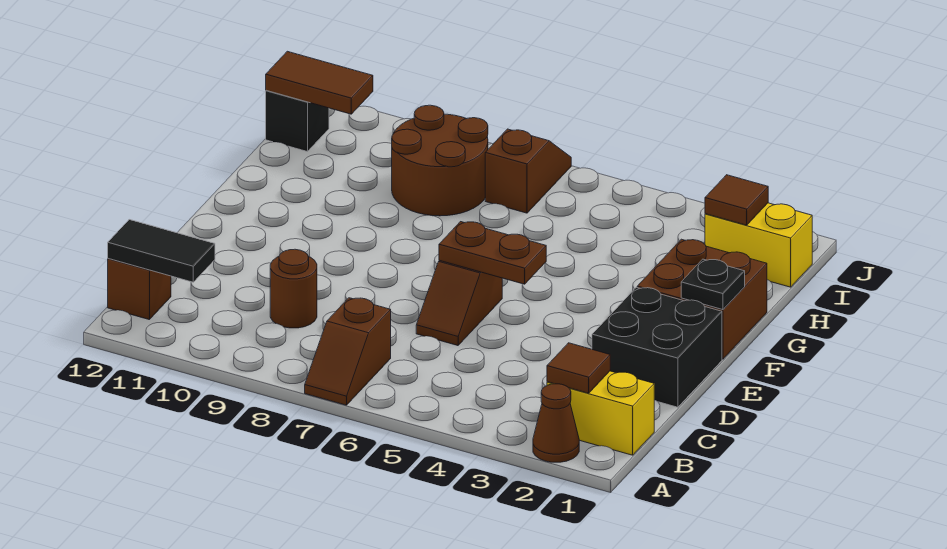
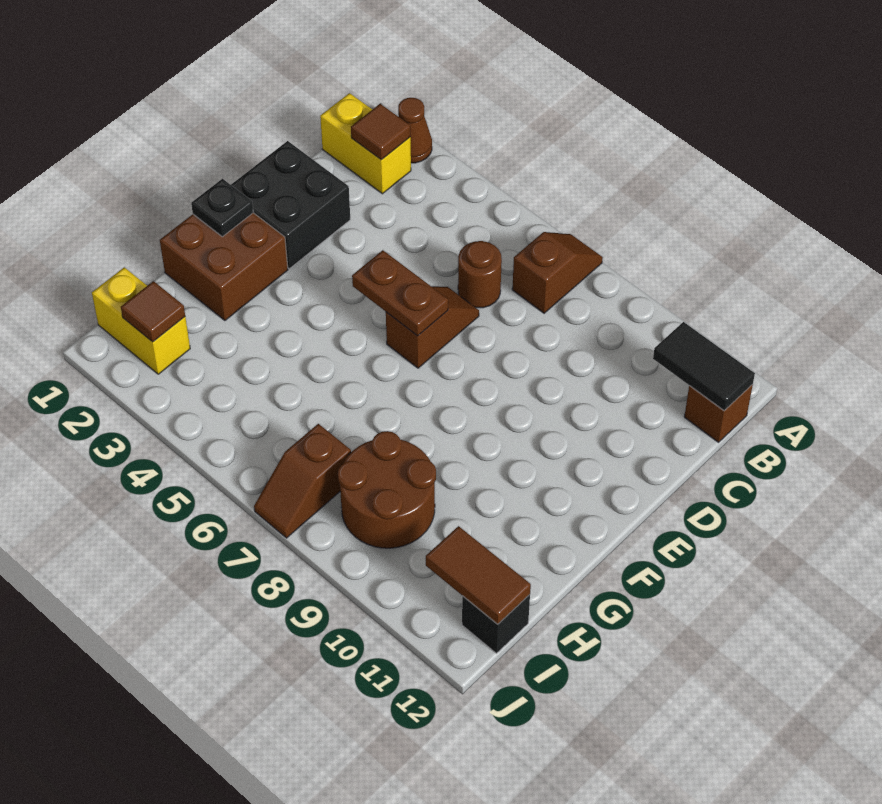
brown 1x1 round brick [270,249,317,328] -> brown 1x1 round brick moved to [458,241,502,308]

